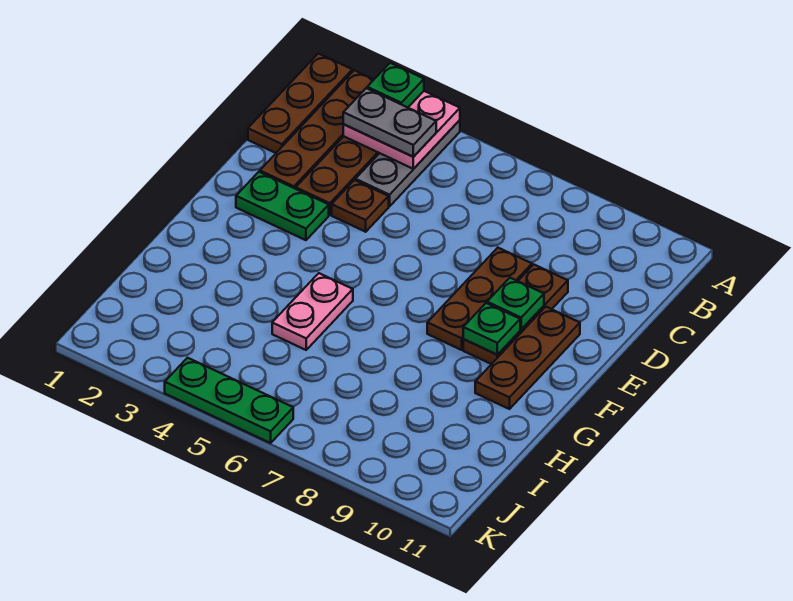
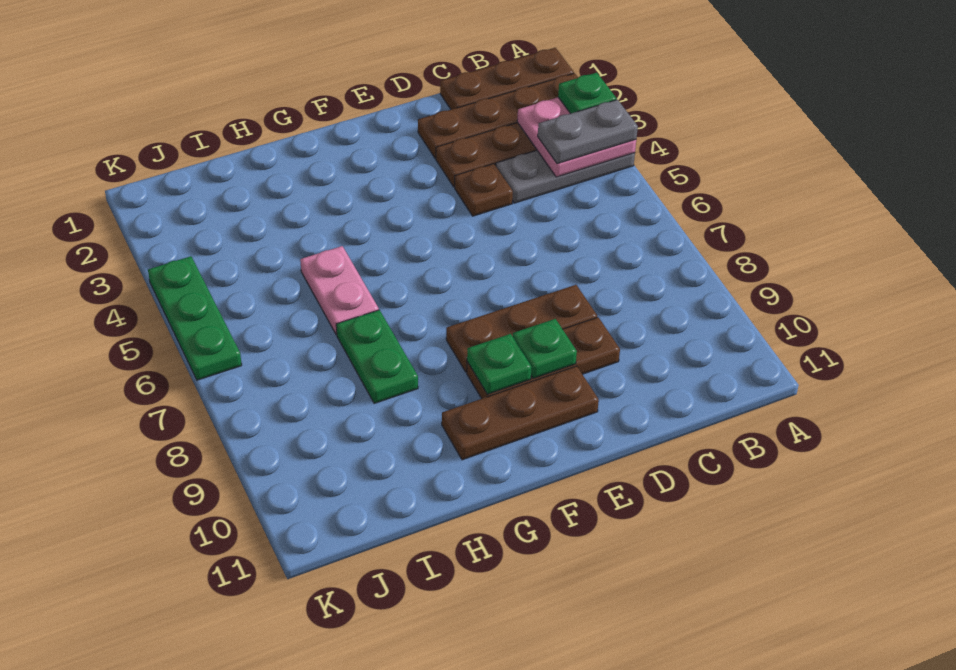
grey 1x2 plate [343,88,436,157] -> grey 1x2 plate turned to [538,100,638,164]
green 1x2 plate [236,172,329,240] -> green 1x2 plate moved to [336,310,418,403]
pink 1x2 plate [272,273,353,350] -> pink 1x2 plate turned to [300,246,379,335]

